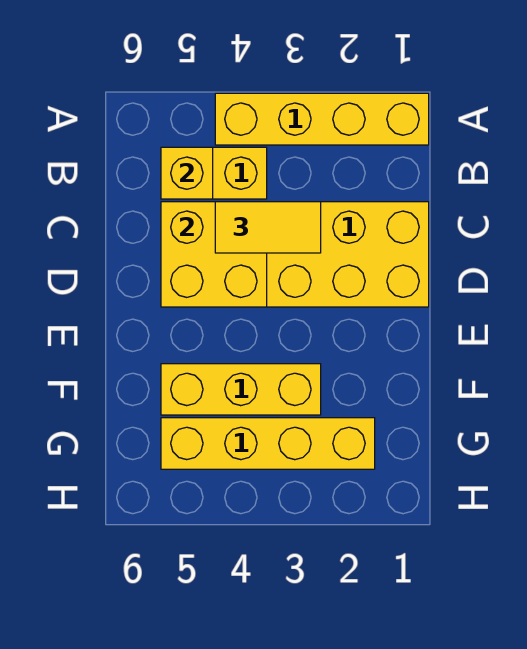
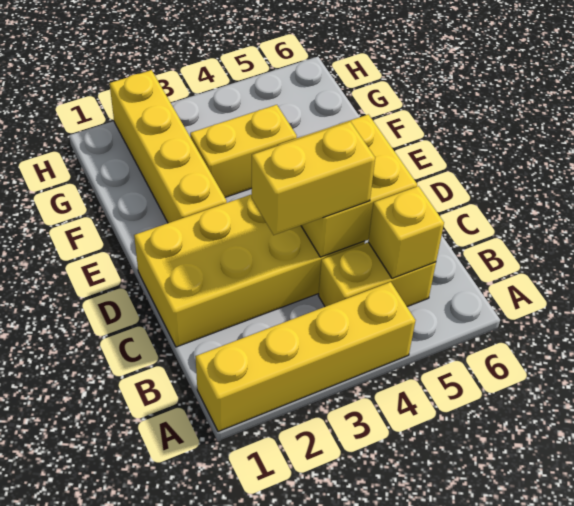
yellow 1x2 tile [215,202,321,253] -> yellow 1x2 brick [252,122,375,235]
yellow 1x3 brick [161,364,321,415] -> yellow 1x2 brick [190,105,297,197]
yellow 1x4 brick [161,418,375,469] -> yellow 1x4 brick turned to [110,70,227,223]

